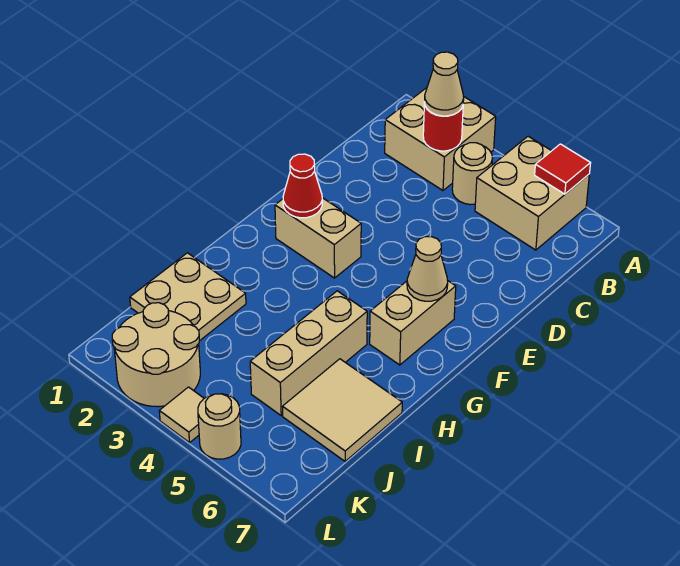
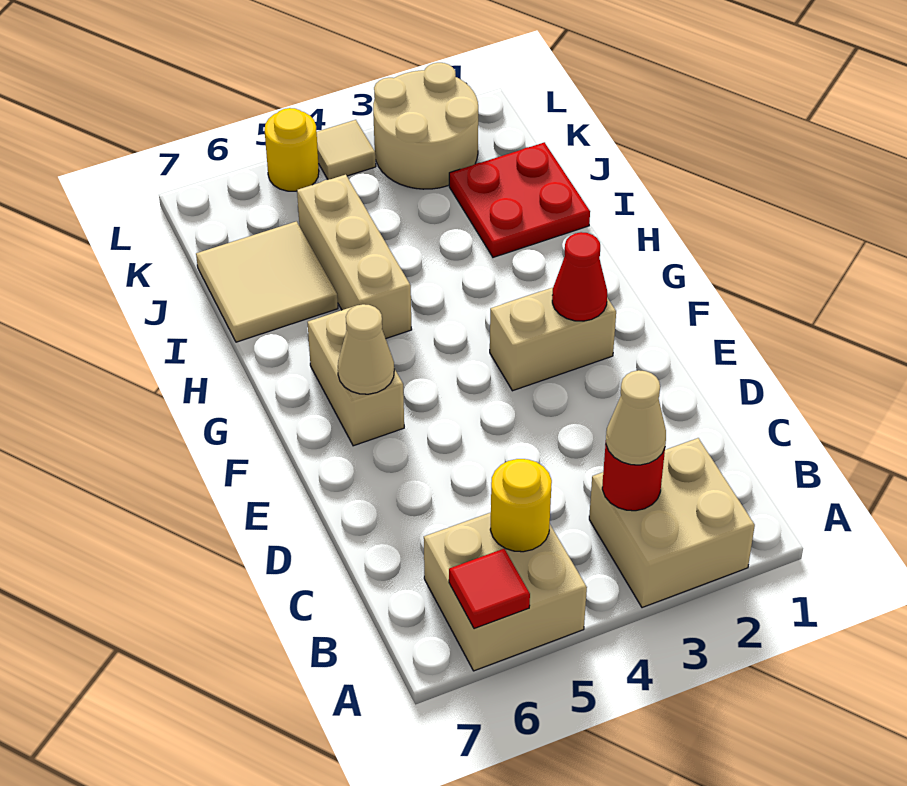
tan 1x1 round brick [452,143,492,205] -> none
none -> yellow 1x1 round brick [490,459,552,552]
tan 2x2 plate [130,253,246,341] -> red 2x2 plate [449,142,590,257]
tan 1x1 round brick [198,394,241,459] -> yellow 1x1 round brick [265,108,319,191]

